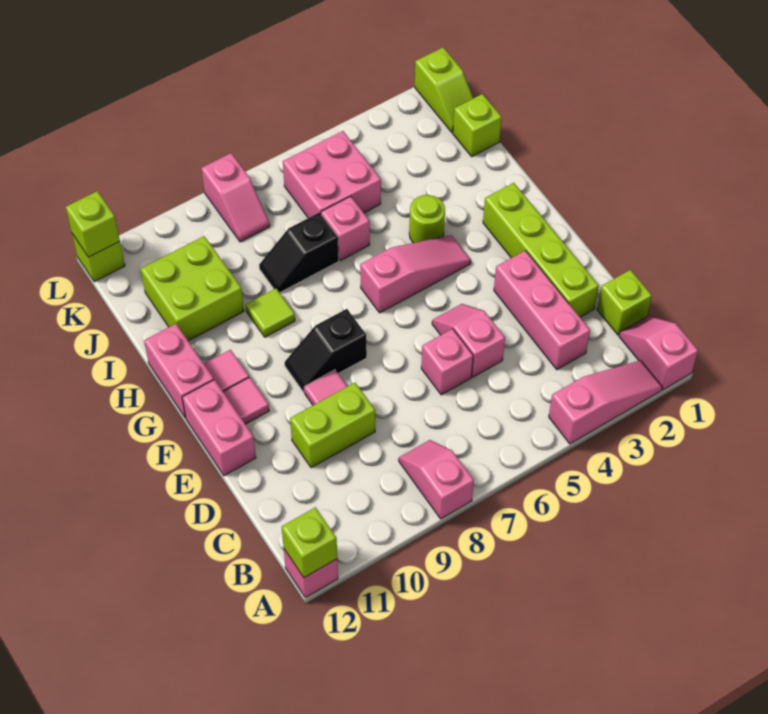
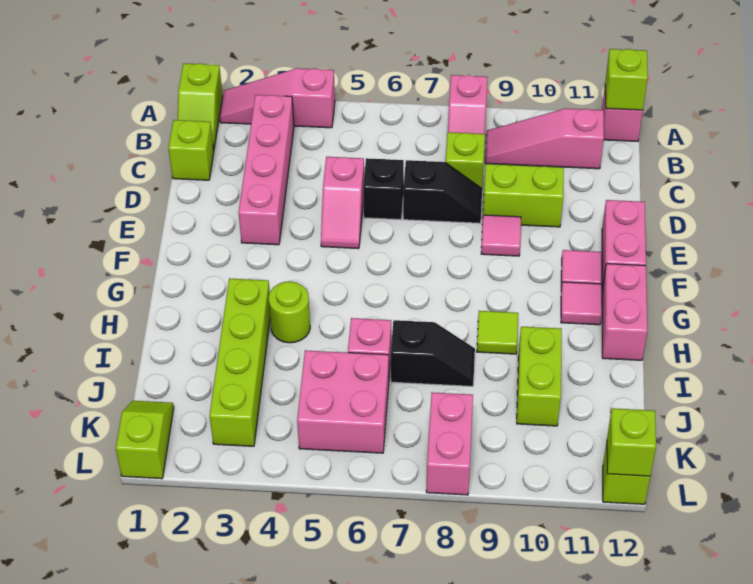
pink 1x2 slope [619,316,698,390] -> lime 1x2 slope [178,63,223,150]
pink 1x3 brick [494,251,590,369] -> pink 1x4 brick [239,95,294,245]
lime 1x4 brick [483,183,599,317] -> lime 1x4 brick moved to [209,278,270,446]
pink 1x1 brick [421,329,473,395] -> black 1x1 brick [363,158,404,220]
black 1x2 slope [285,309,367,392] -> black 1x2 slope moved to [403,160,482,223]
pink 1x3 slope [360,235,471,313] -> pink 1x3 slope moved to [485,108,604,169]
lime 2x2 brick [141,236,244,341] -> lime 1x2 brick [517,327,562,426]
lime 1x1 brick [453,94,502,157] -> lime 1x1 brick moved to [446,132,485,188]
pink 1x2 slope [201,153,270,242] -> pink 1x2 brick [426,393,473,495]

